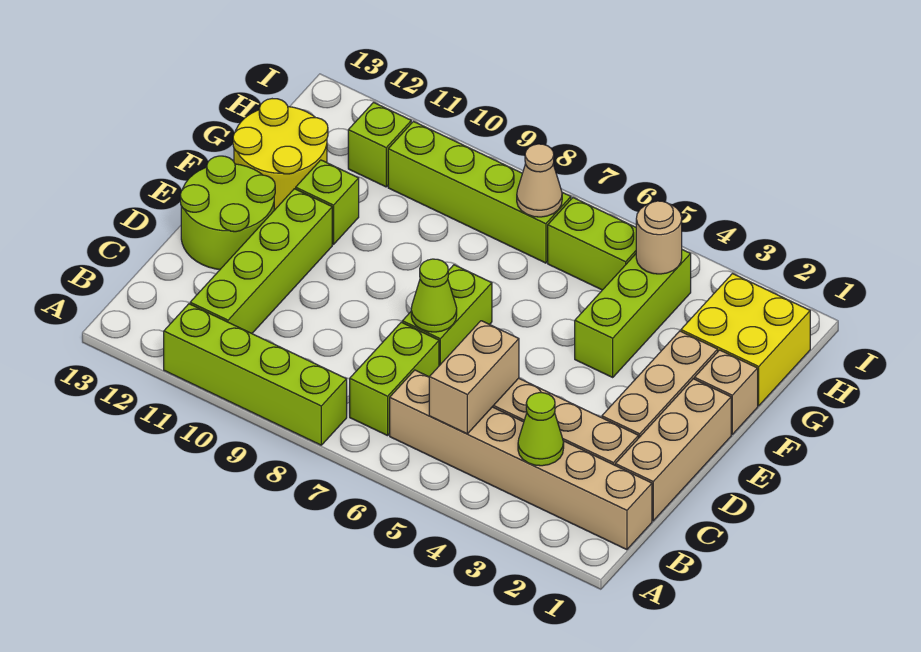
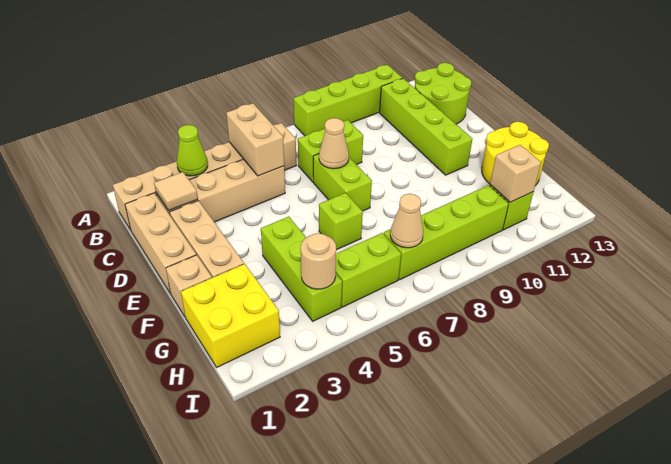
lime 1x2 brick [350,322,439,436] -> lime 1x2 brick turned to [298,120,363,182]
none -> tan 1x1 tile [154,172,198,210]
lime 1x1 cone [411,259,457,332] -> tan 1x1 cone [319,118,349,169]
lime 2x2 round brick [180,156,275,270] -> lime 2x2 round brick moved to [415,63,472,124]
lime 1x1 brick [296,160,359,244] -> lime 1x1 brick moved to [319,193,363,250]
none -> tan 1x1 brick [490,145,541,202]

